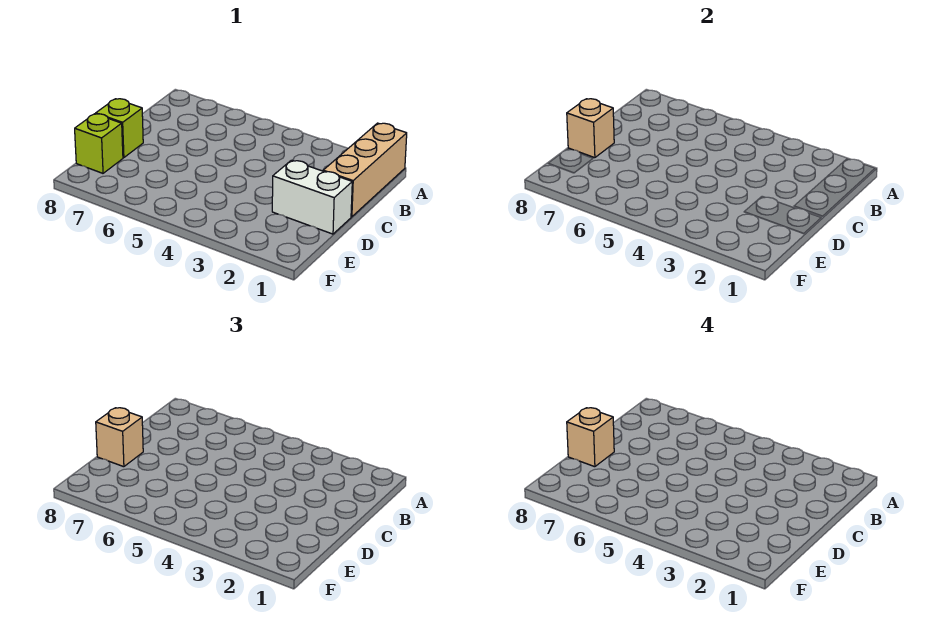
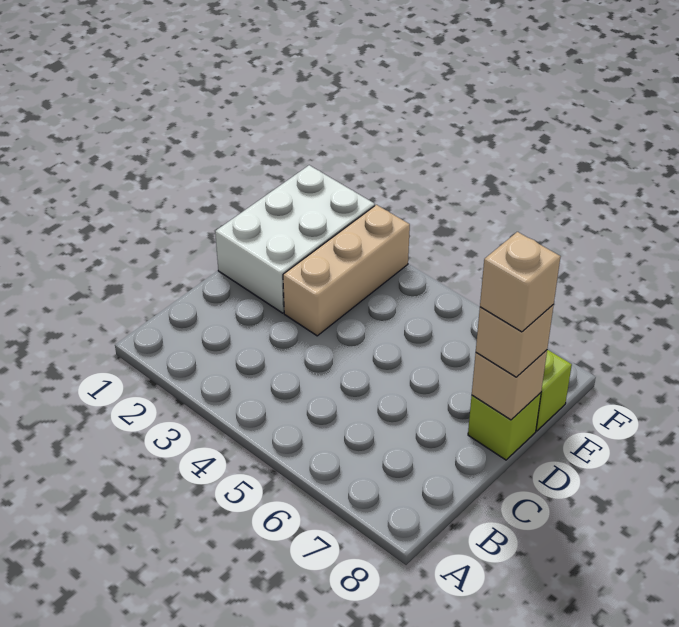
tan 1x3 brick [323,123,407,217] -> tan 1x3 brick moved to [283,205,410,336]
white 1x2 brick [272,160,352,234] -> white 2x3 brick [215,165,375,313]

